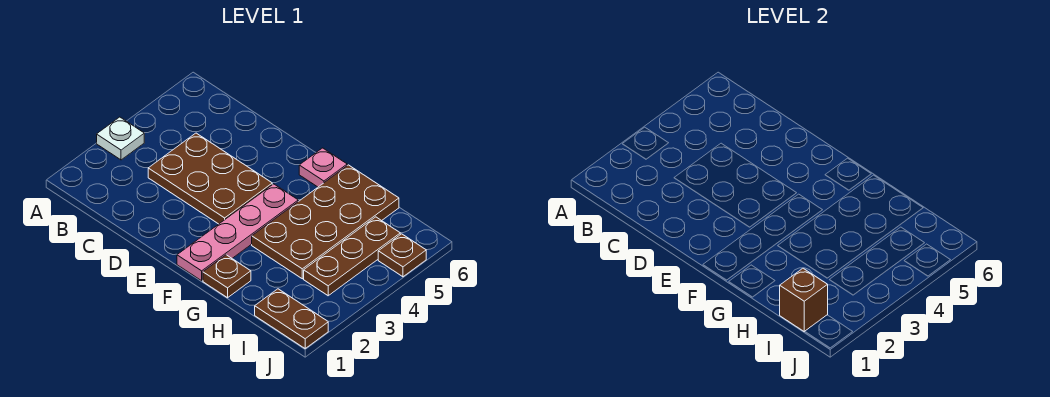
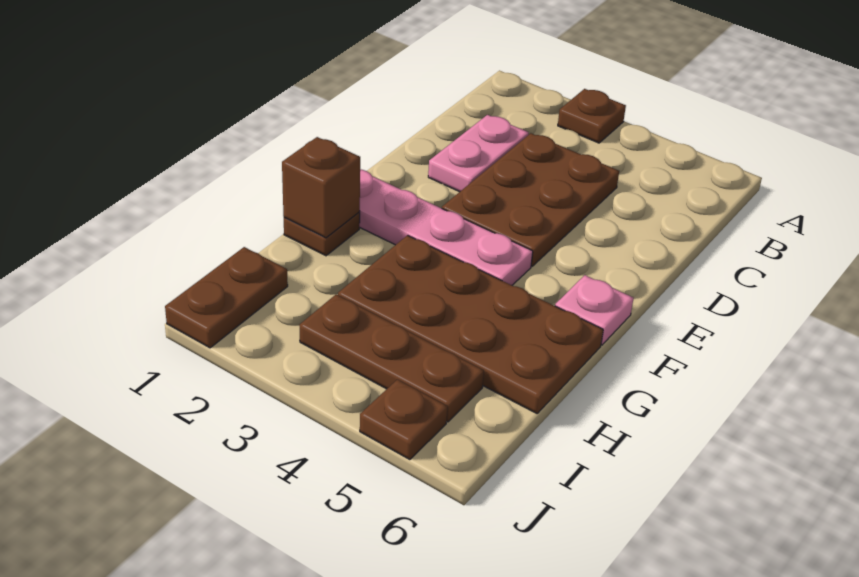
white 1x1 plate [97,117,144,160] -> brown 1x1 plate [558,89,626,143]
none -> pink 1x2 plate [428,115,529,192]
brown 1x1 brick [780,268,828,332] -> brown 1x1 brick moved to [282,137,360,238]

